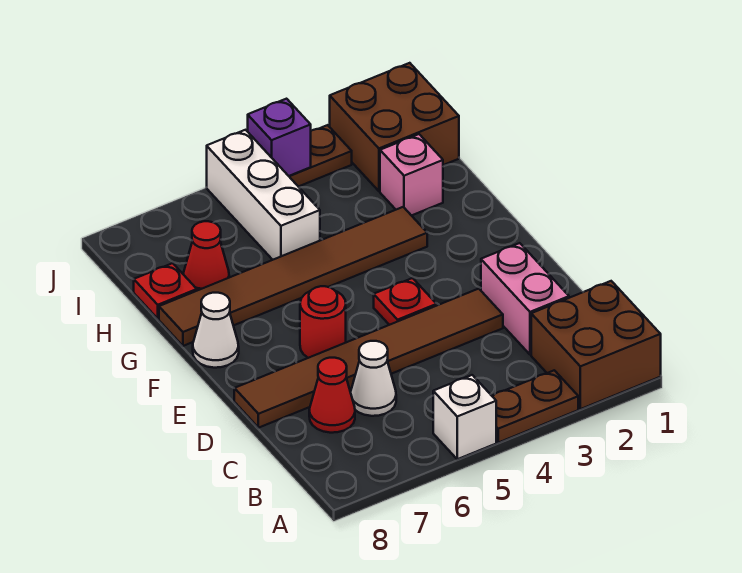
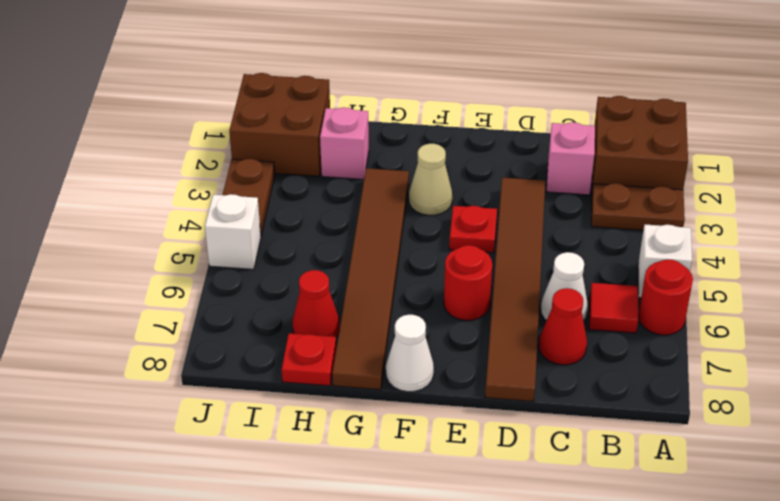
brown 1x2 plate [492,370,578,443] -> brown 1x2 plate turned to [591,184,685,230]
none -> red 1x1 round brick [639,259,693,335]
none -> red 1x1 tile [589,283,638,333]
pink 1x2 brick [481,243,569,355] -> pink 1x1 brick [546,122,595,195]
none -> tan 1x1 cone [409,144,452,215]
white 1x3 brick [207,130,320,260] -> white 1x1 brick [205,194,261,270]
purple 1x1 brick [248,99,311,176] -> none

